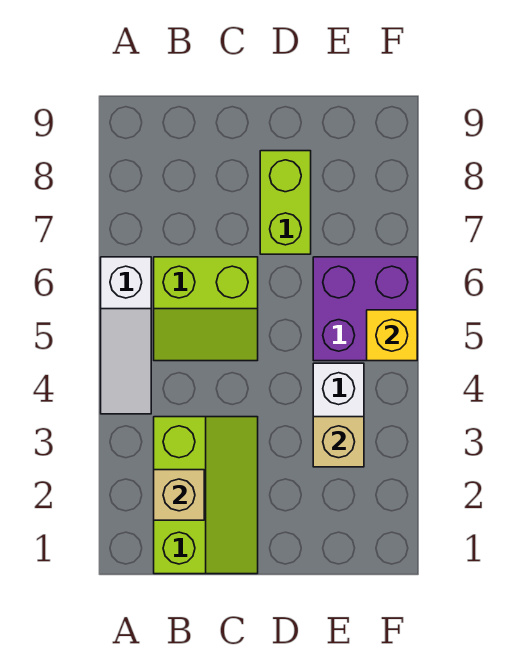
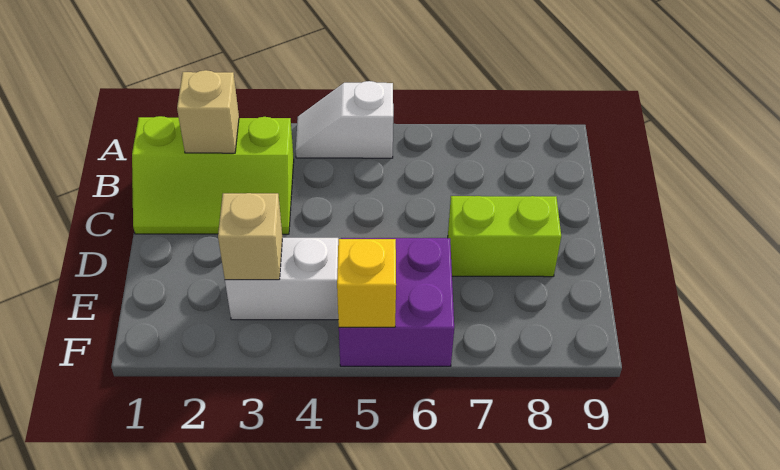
white 1x3 slope [101,257,151,414] -> white 1x2 slope [296,81,393,158]
lime 2x2 slope [154,257,258,361] -> none

